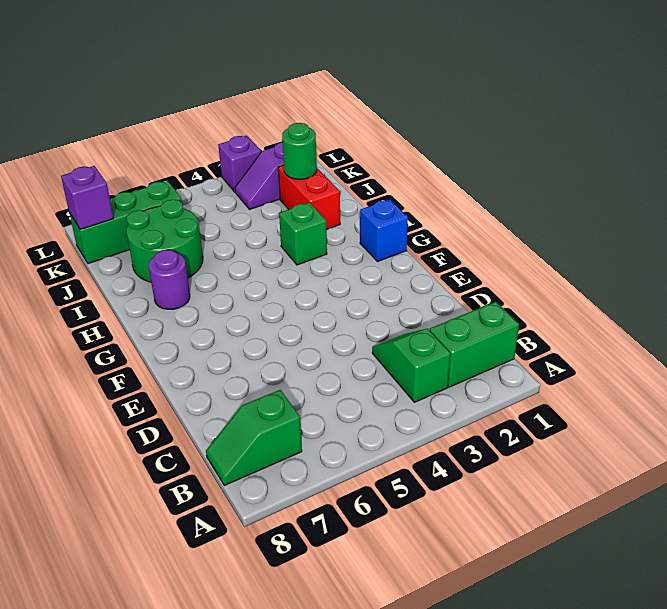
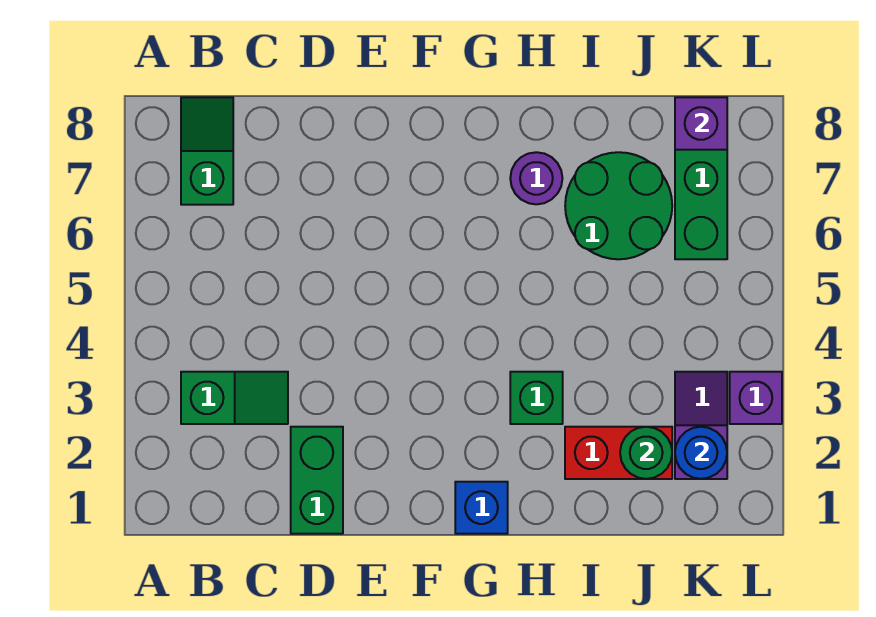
green 1x2 brick [430,302,519,387] -> green 1x2 brick moved to [291,427,343,534]
none -> blue 1x1 round brick [675,427,727,479]

